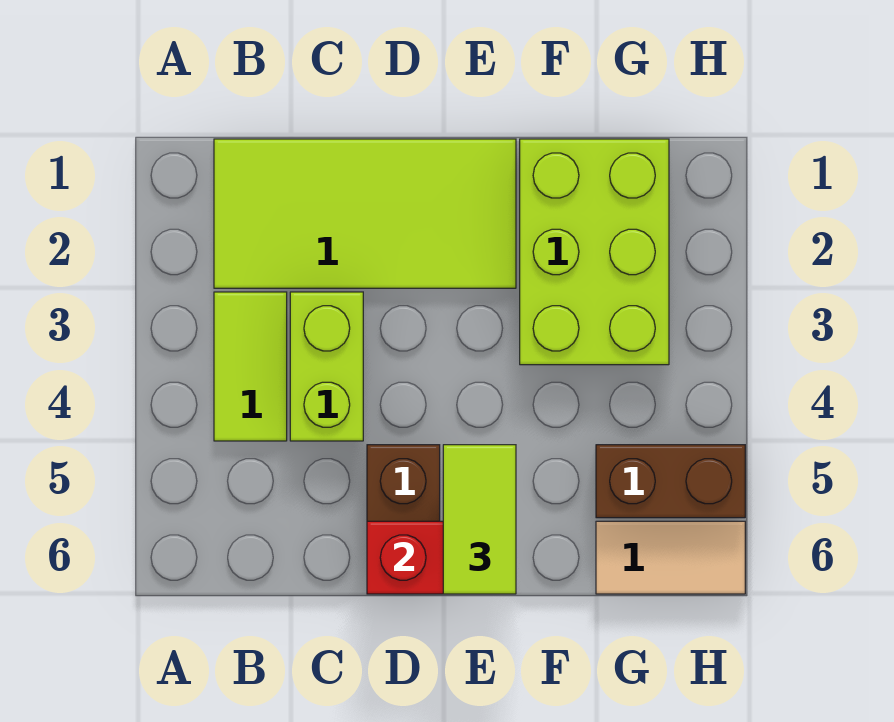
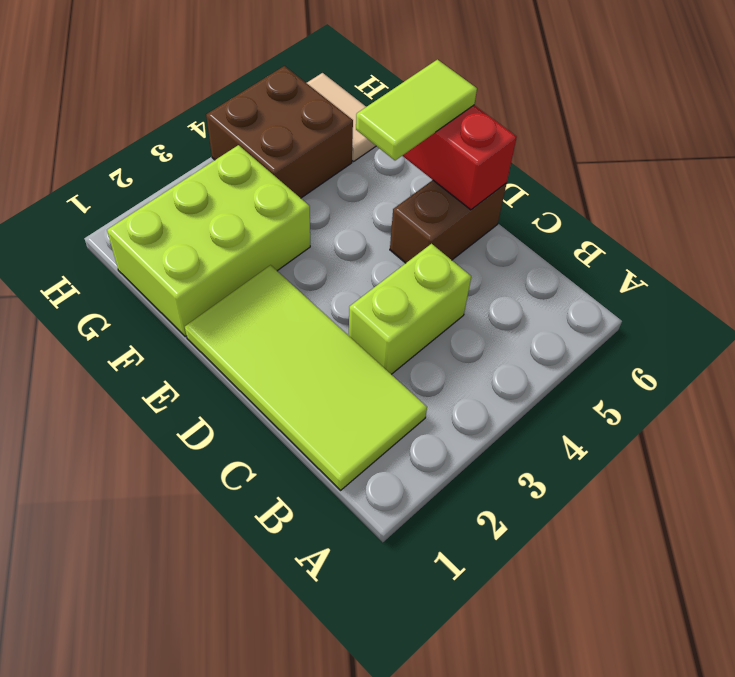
lime 1x2 tile [214,292,287,441] -> none
brown 1x2 brick [596,445,745,518] -> brown 2x2 brick [206,66,353,198]

